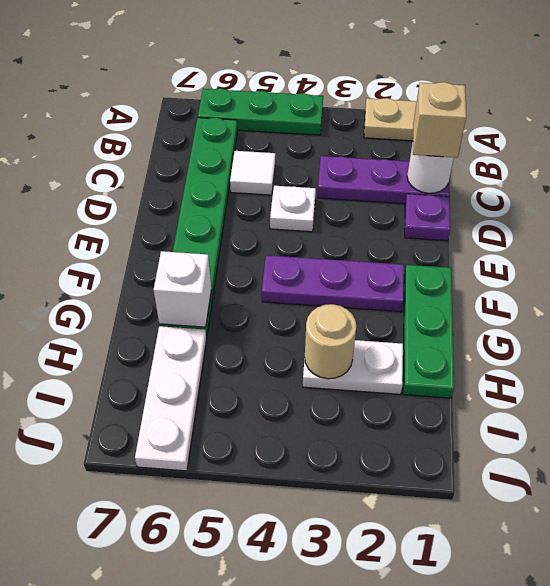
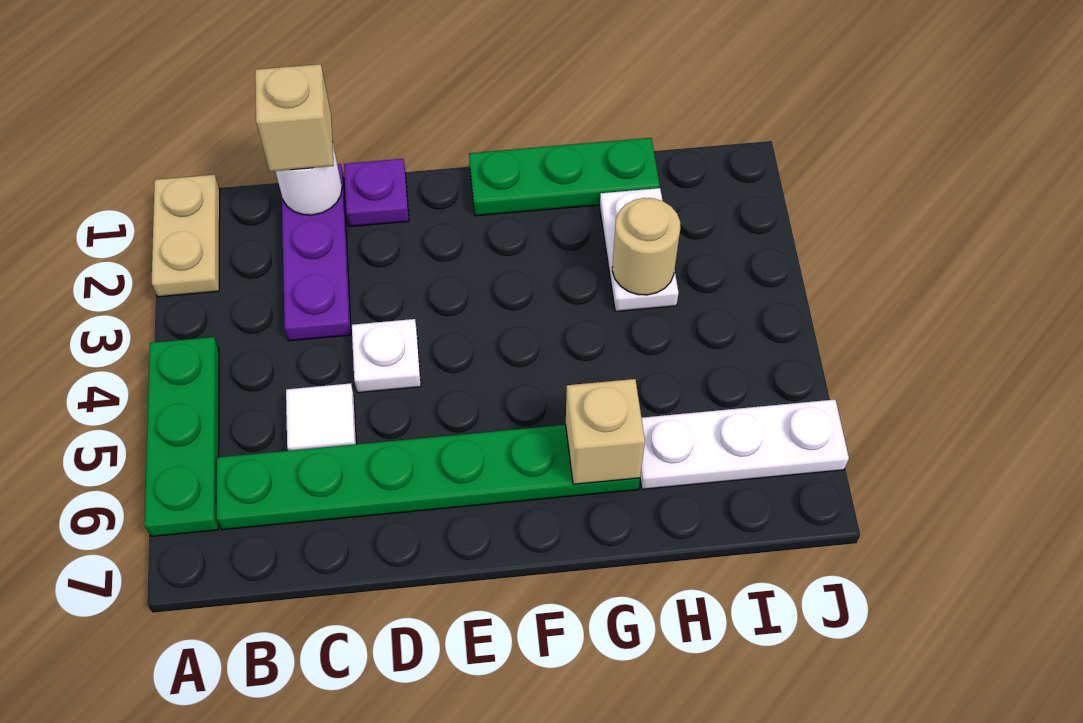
purple 1x3 plate [262,255,404,312] -> none
white 1x1 brick [154,251,211,327] -> tan 1x1 brick [566,379,645,484]

